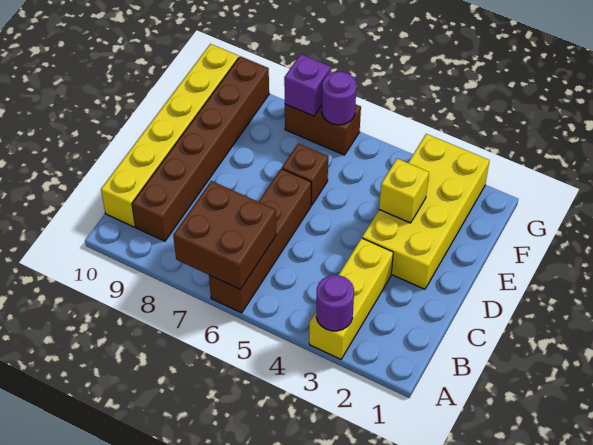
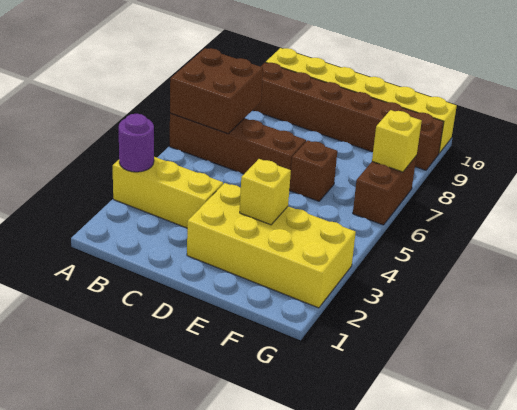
purple 1x1 round brick [322,72,356,125] -> none
purple 1x1 brick [284,54,331,116] -> yellow 1x1 brick [372,110,422,172]

